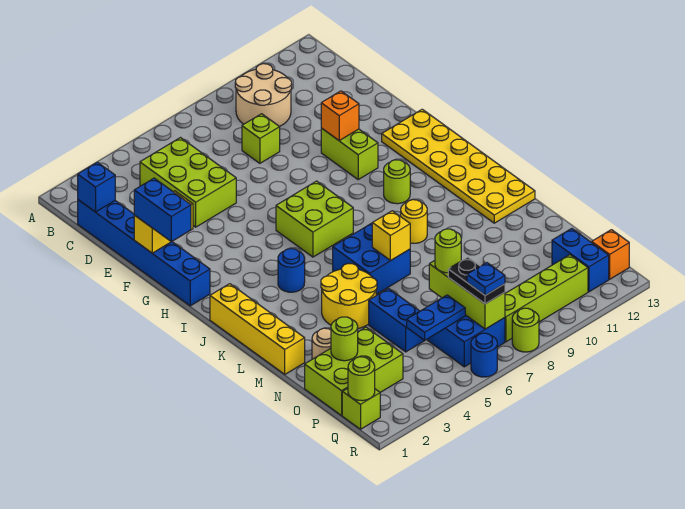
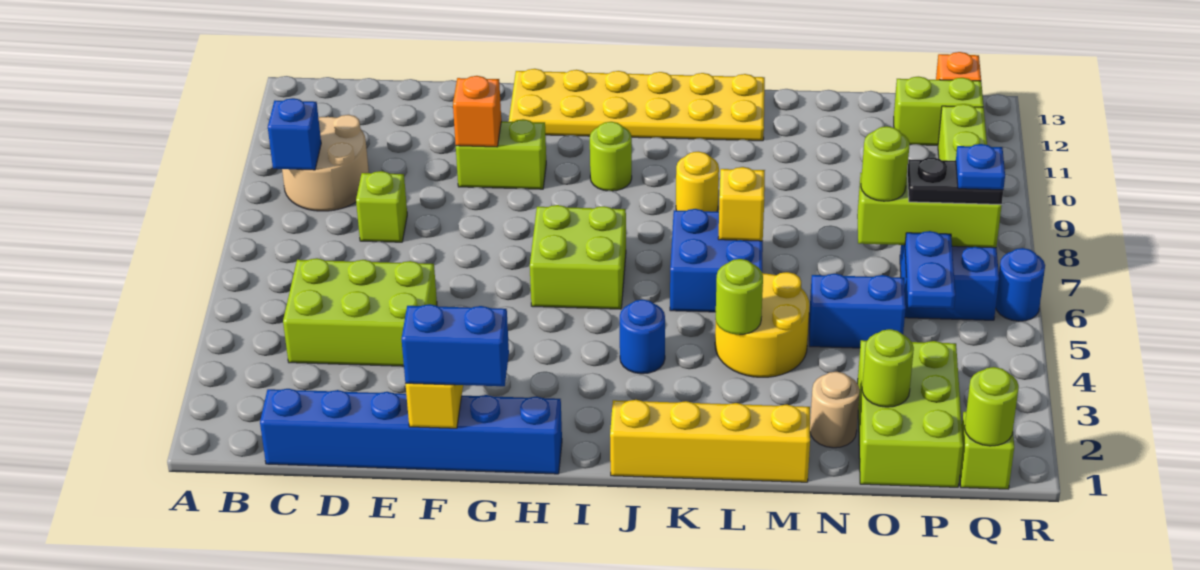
blue 1x1 brick [78,162,115,212] -> blue 1x1 brick moved to [268,98,321,170]
blue 1x2 brick [552,228,609,292] -> lime 1x2 brick [894,77,984,145]
lime 1x1 round brick [512,308,539,352] -> lime 1x1 round brick moved to [716,259,763,335]

